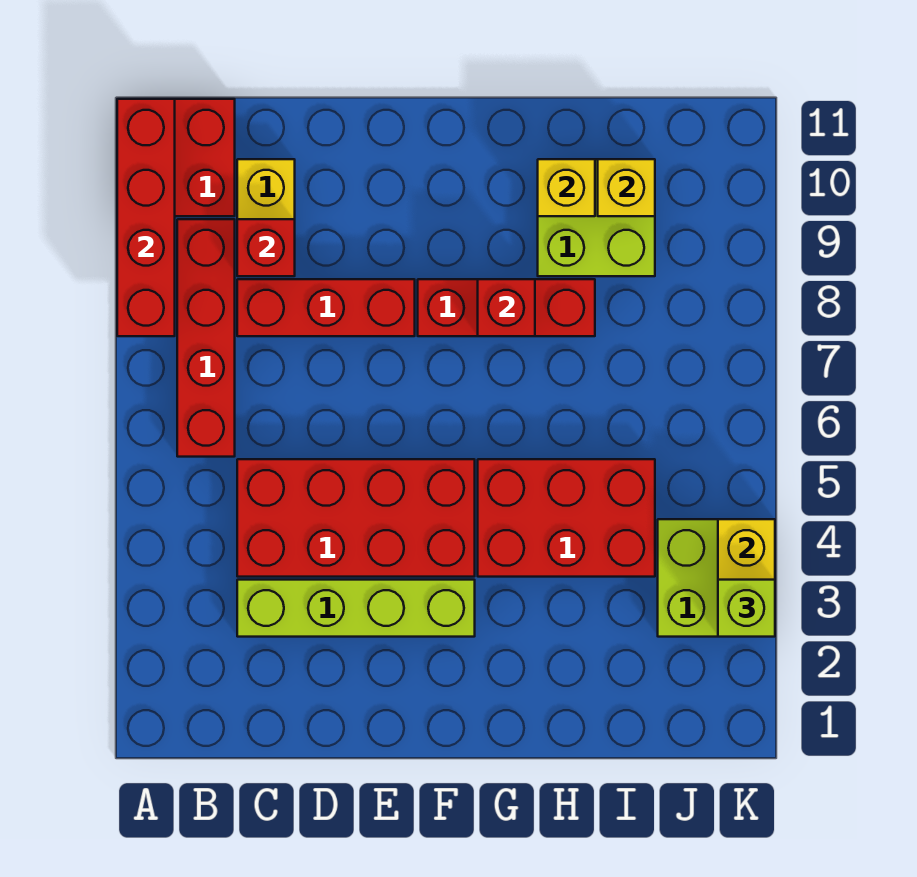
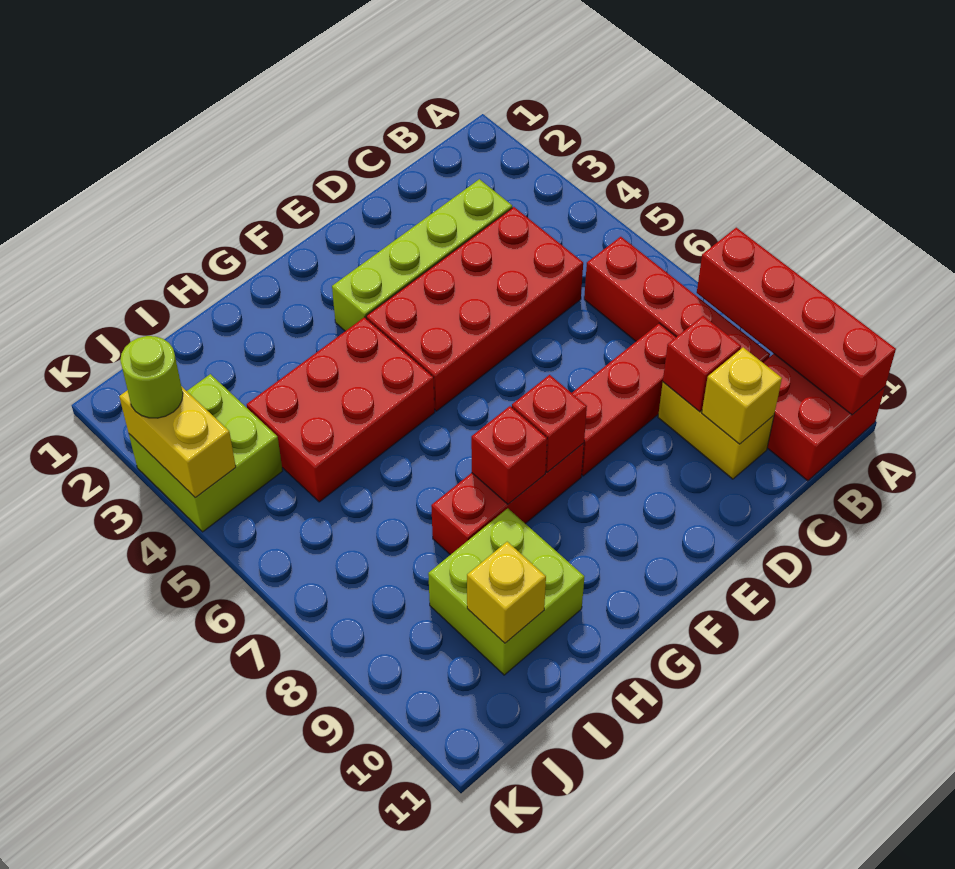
none -> red 1x1 brick [512,375,587,472]
yellow 1x1 brick [538,159,595,216] -> yellow 1x1 brick moved to [702,347,782,444]
lime 1x1 brick [718,580,775,637] -> lime 1x1 round brick [120,336,183,418]

